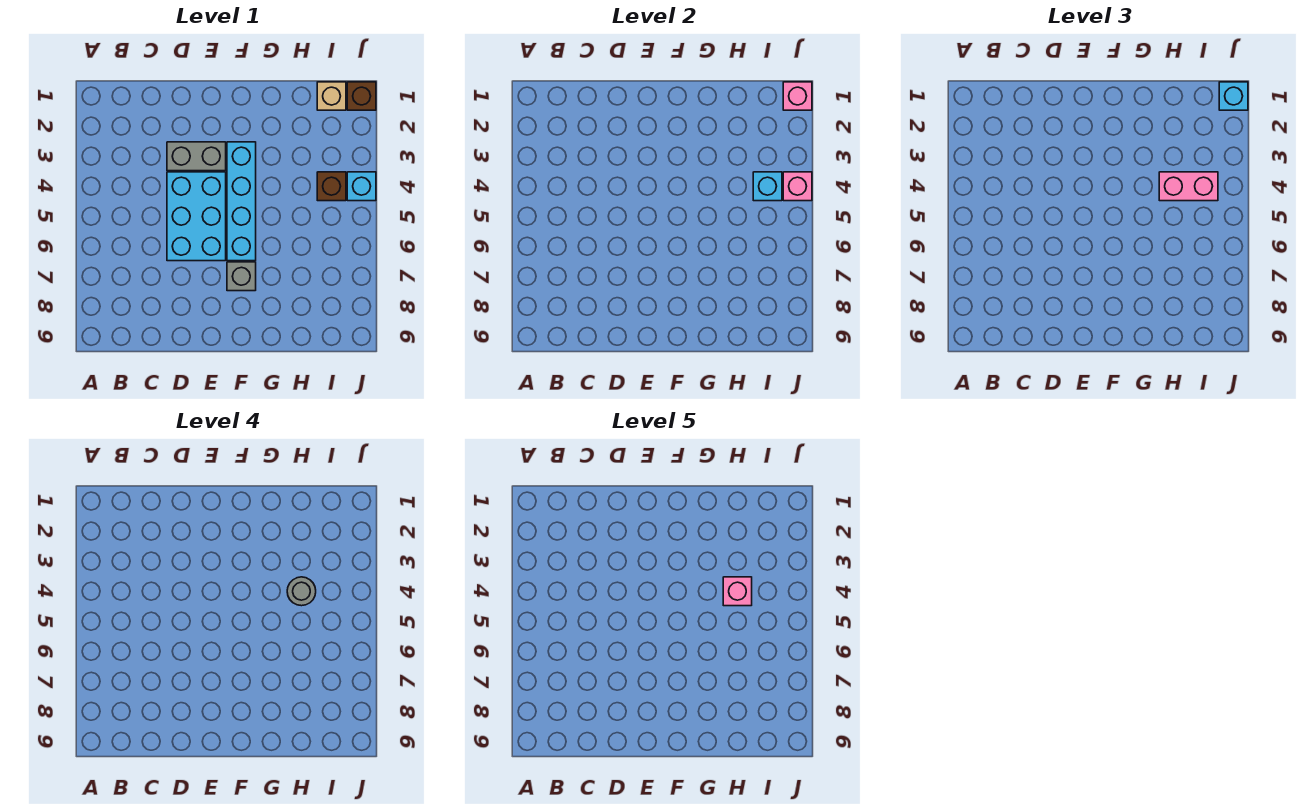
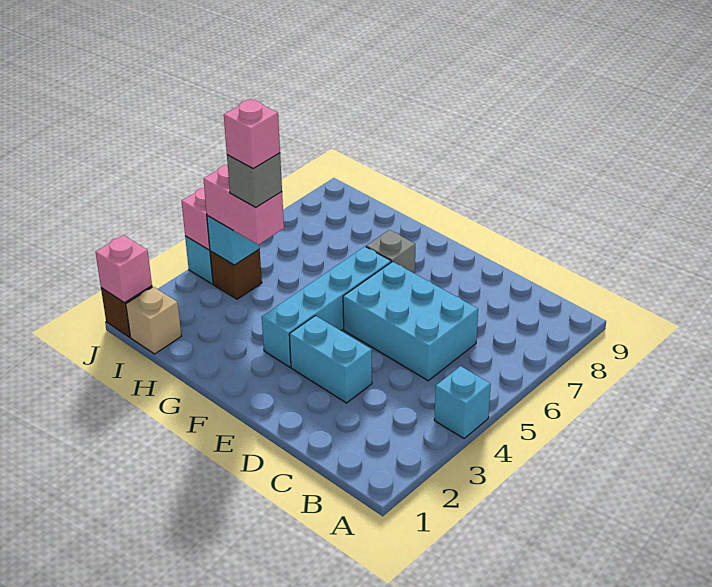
grey 1x2 brick [167,142,226,171] -> cyan 1x2 brick [289,316,372,403]
cyan 2x3 brick [167,172,226,261] -> cyan 2x3 brick turned to [343,262,478,381]
grey 1x1 round brick [287,577,316,606] -> grey 1x1 brick [227,153,282,207]
cyan 1x1 brick [1219,82,1248,110] -> cyan 1x1 brick moved to [434,366,491,439]

